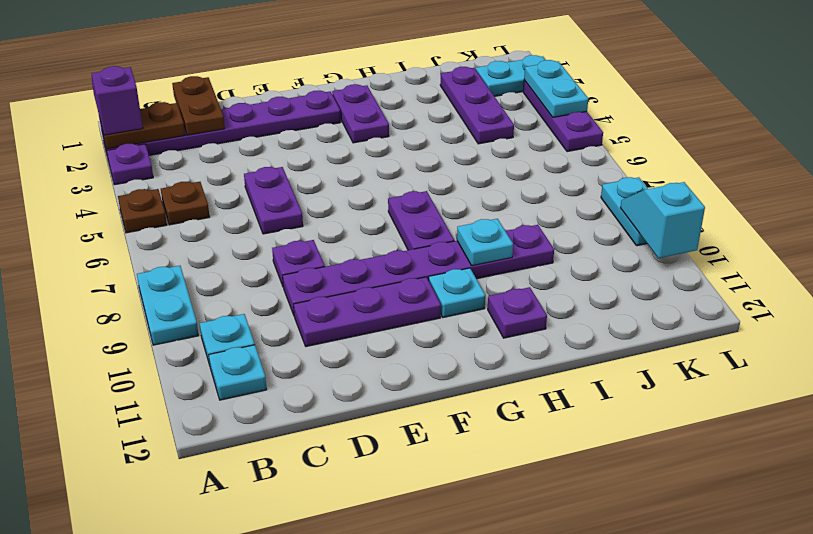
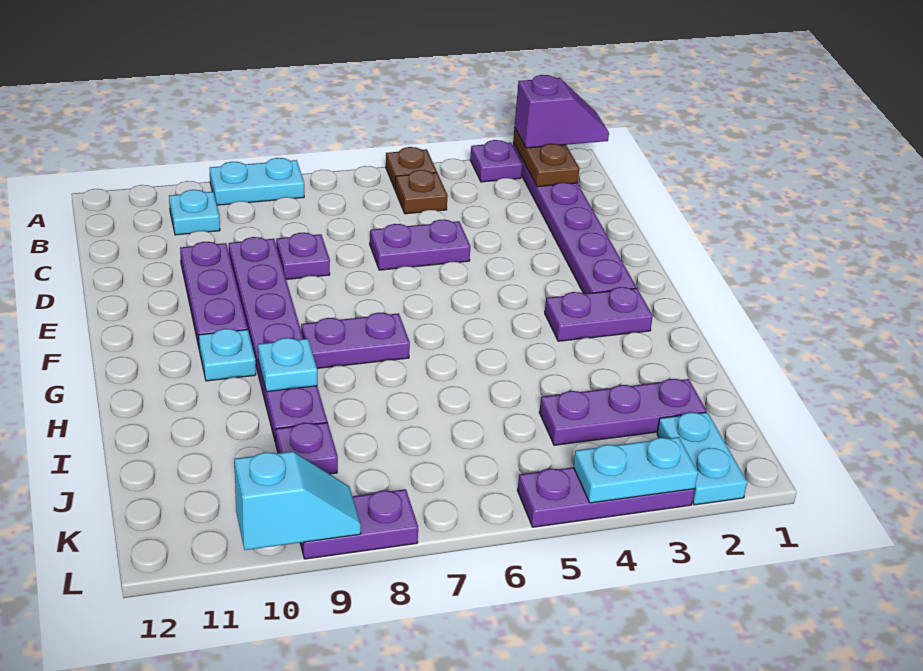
cyan 1x1 plate [209,345,267,400] -> none
brown 1x2 plate [172,76,225,135] -> none
purple 1x1 plate [488,287,547,338] -> purple 1x1 plate moved to [276,422,338,474]
cyan 1x2 plate [601,177,648,246] -> purple 1x2 plate [300,489,418,559]

